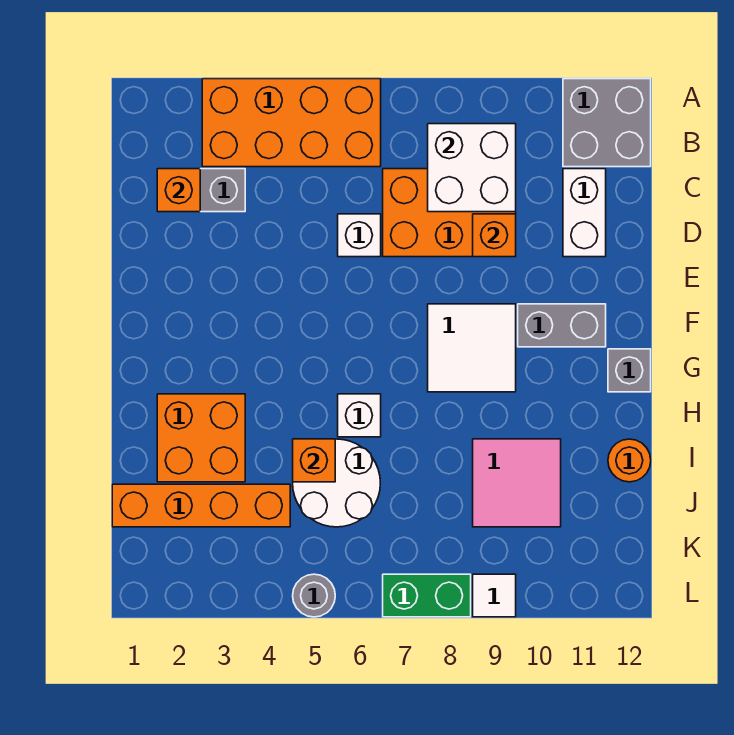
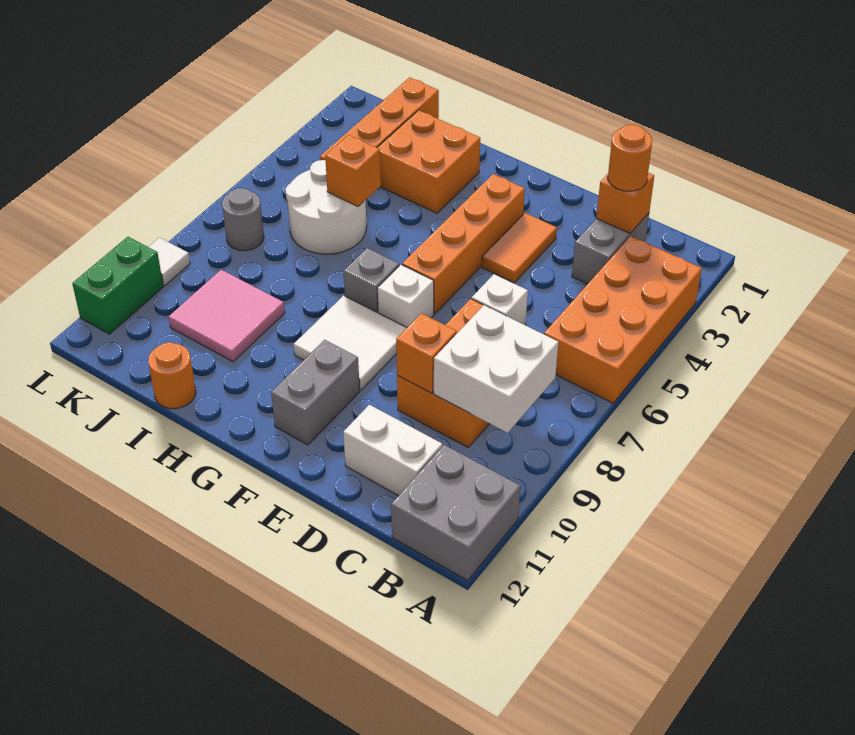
none -> orange 1x1 round brick [608,125,652,191]
none -> orange 1x2 tile [482,213,557,283]
none -> orange 1x4 brick [402,174,525,314]
grey 1x1 brick [608,349,651,392] -> grey 1x1 brick moved to [343,248,399,313]
white 1x1 brick [338,394,381,437] -> white 1x1 brick moved to [377,265,434,327]
grey 1x1 round brick [293,574,335,617] -> grey 1x1 round brick moved to [222,188,264,251]
green 1x2 brick [383,574,471,617] -> green 1x2 brick moved to [72,237,163,334]

